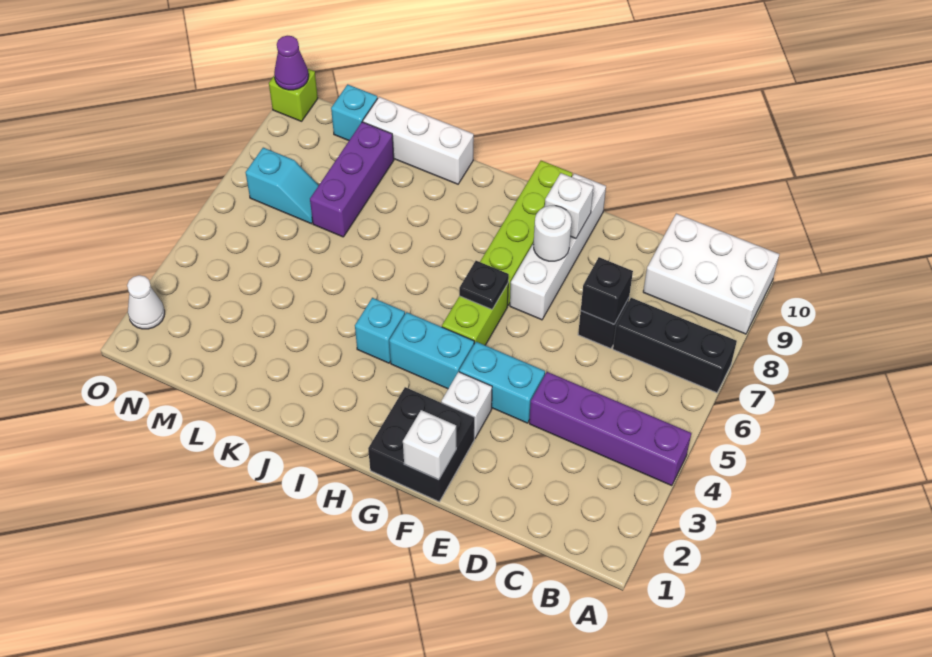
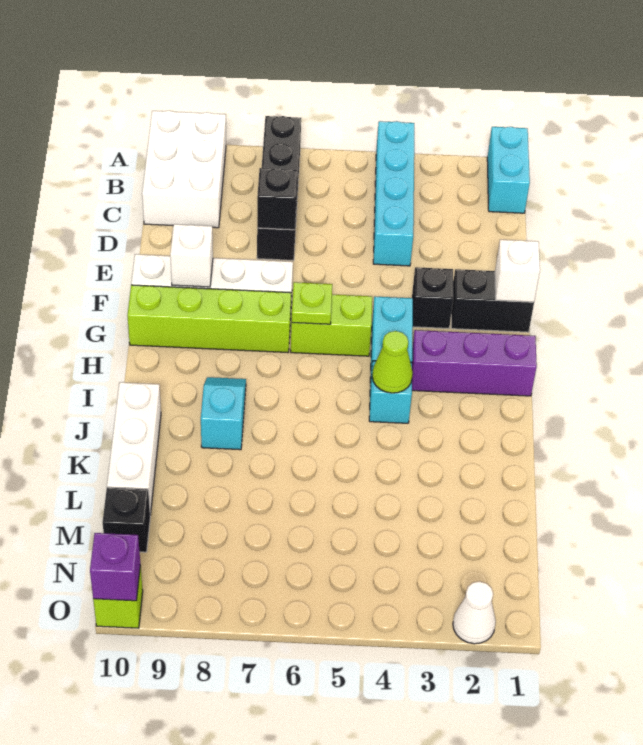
purple 1x4 brick [529,372,691,486] -> cyan 1x4 brick [373,121,414,266]
cyan 1x2 brick [459,342,545,423] -> cyan 1x2 brick moved to [487,127,530,213]
black 2x2 brick [368,387,474,502] -> black 1x2 brick [451,269,534,332]
white 1x1 brick [441,372,492,438] -> black 1x1 brick [412,267,453,329]
white 1x1 round brick [534,206,572,261] -> none
black 1x1 plate [459,261,509,309] -> lime 1x1 plate [292,282,332,324]
none -> lime 1x1 cone [372,331,413,393]
purple 1x3 brick [310,122,394,237] -> purple 1x3 brick moved to [412,330,537,396]
cyan 1x2 slope [246,148,319,224] -> cyan 1x2 slope moved to [201,377,246,450]
cyan 1x1 brick [331,84,378,141] -> black 1x1 brick [103,487,150,552]
purple 1x1 cone [274,36,309,90] -> purple 1x1 brick [90,533,140,601]

